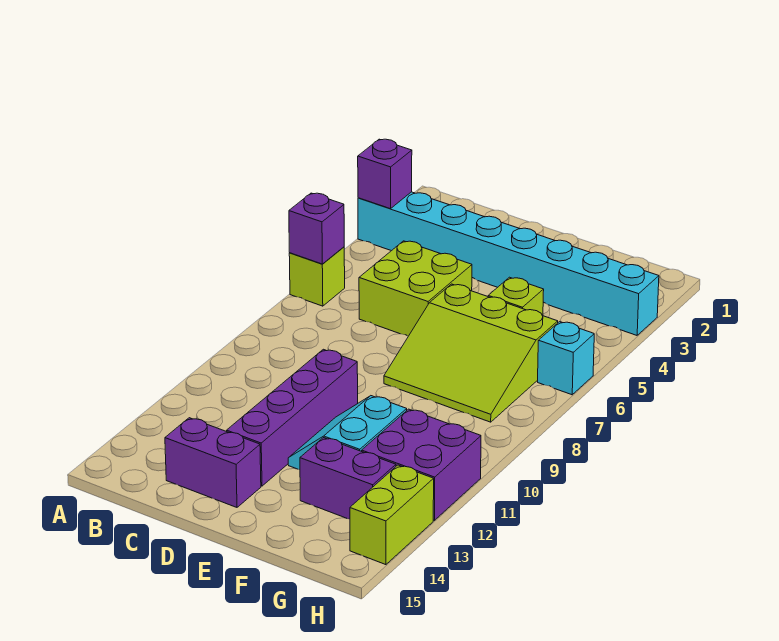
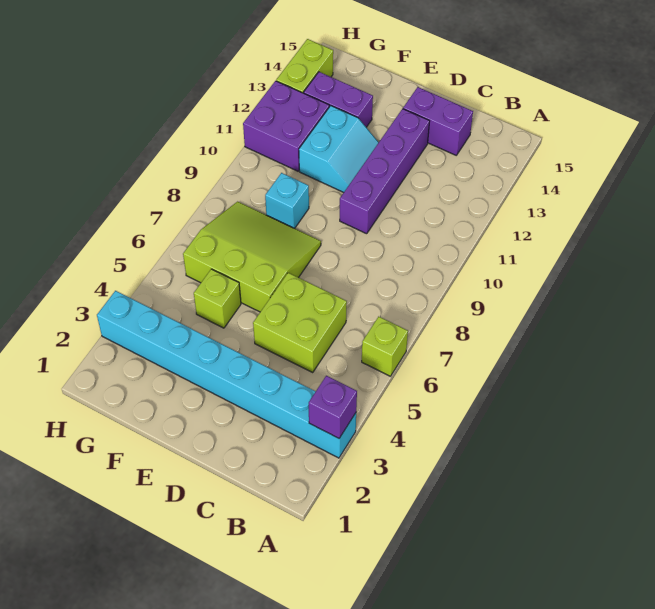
purple 1x1 brick [289,193,344,264] -> none
cyan 1x1 brick [538,322,594,395] -> cyan 1x1 brick moved to [265,173,309,229]

